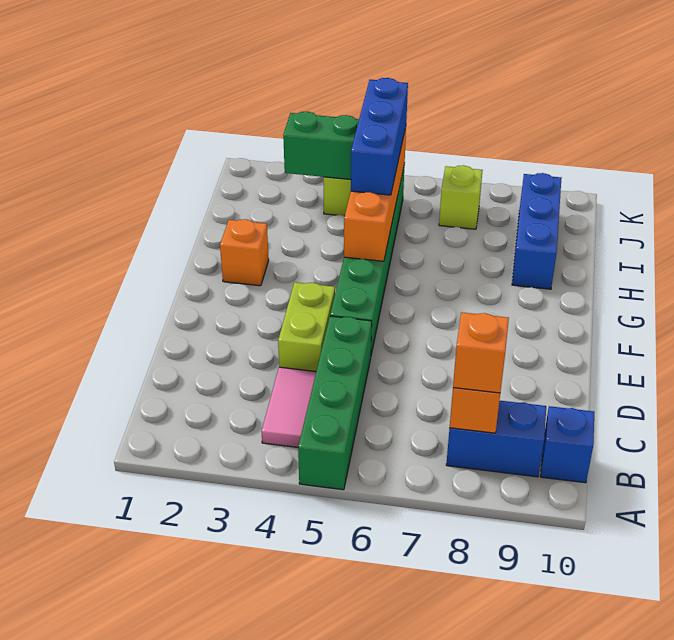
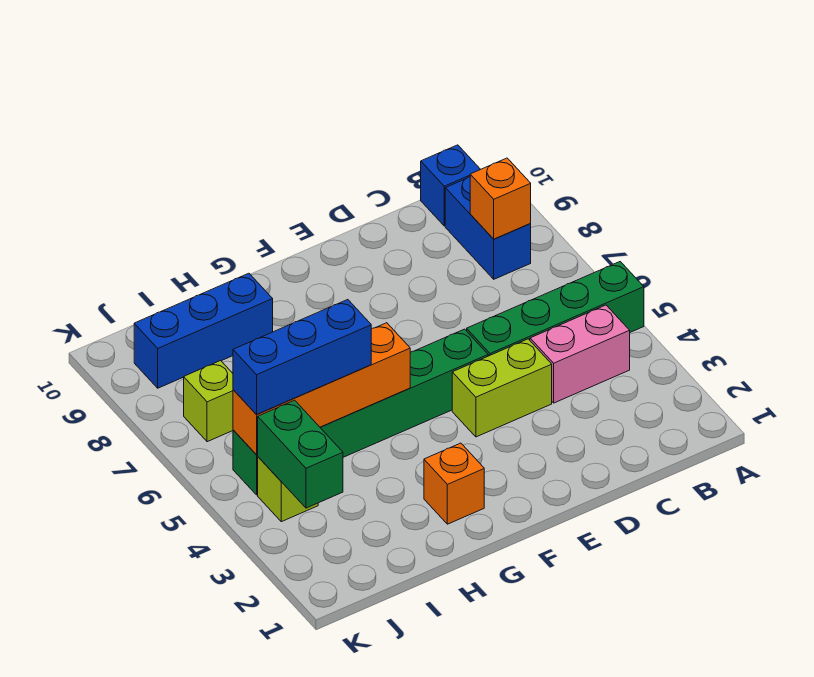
pink 1x2 tile [261,367,316,447] -> pink 1x2 brick [530,305,630,403]
orange 1x1 brick [453,312,509,393] -> none

